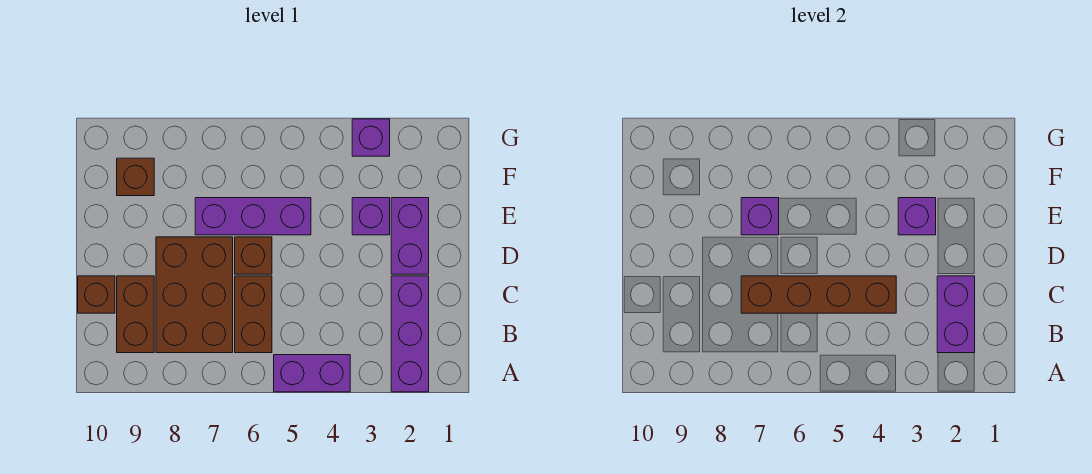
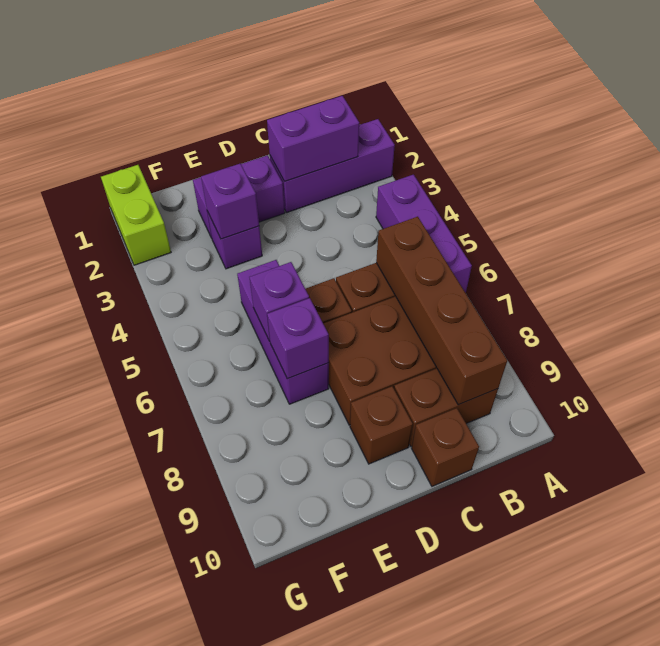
purple 1x2 brick [274,355,350,392] -> purple 1x3 brick [376,175,472,293]
brown 1x4 brick [741,276,896,313] -> brown 1x4 brick moved to [376,217,507,405]
brown 1x1 brick [117,158,154,196] -> brown 1x1 brick moved to [350,386,413,464]
none -> lime 1x2 brick [101,165,171,265]
purple 1x1 brick [352,119,390,156] -> purple 1x1 brick moved to [250,262,309,341]

